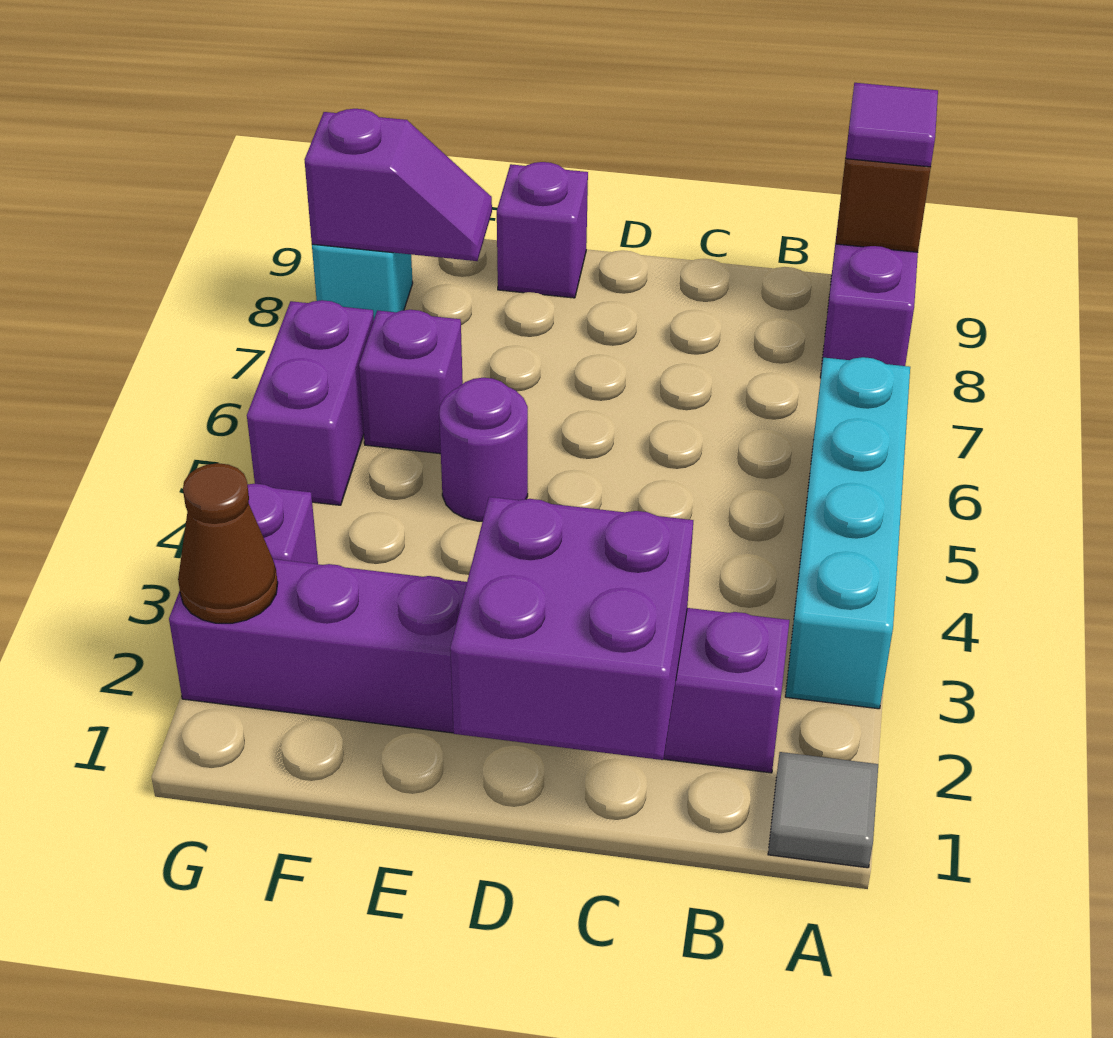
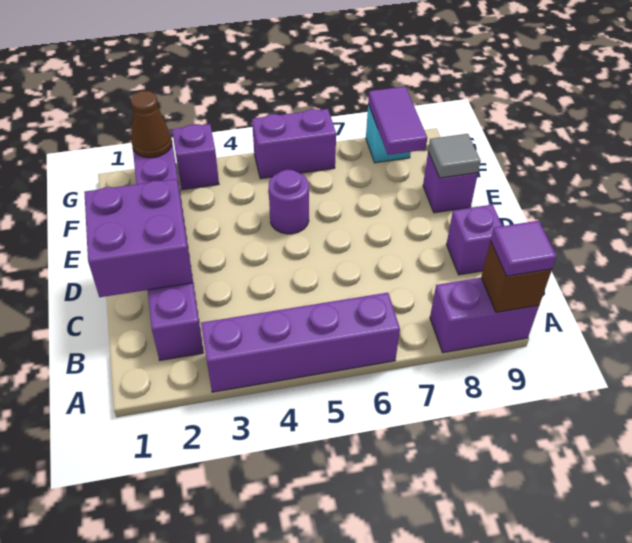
grey 1x1 tile [768,752,878,868] -> grey 1x1 tile moved to [428,134,481,178]
cyan 1x4 brick [785,357,910,709] -> purple 1x4 brick [201,293,400,392]
purple 1x1 brick [359,310,463,454] -> purple 1x1 brick moved to [446,205,502,275]
purple 1x2 slope [305,109,492,261] -> purple 1x2 tile [368,86,427,155]

